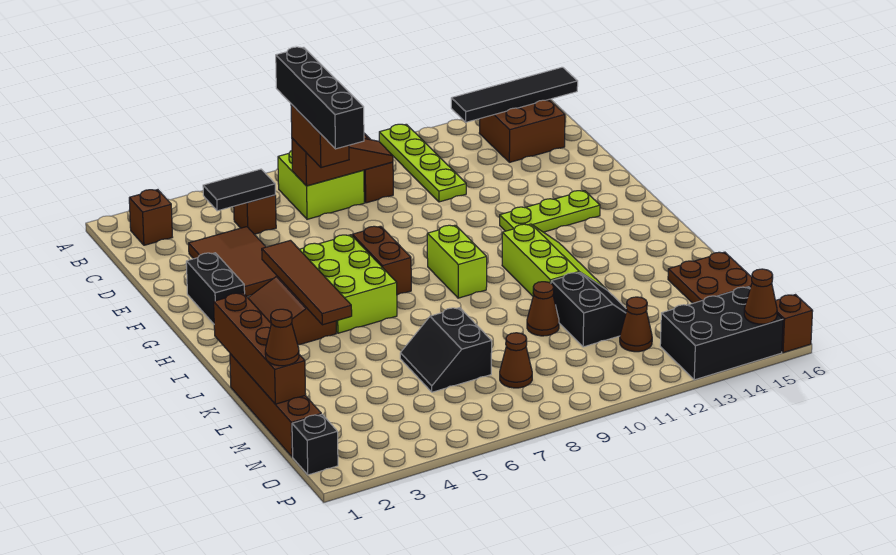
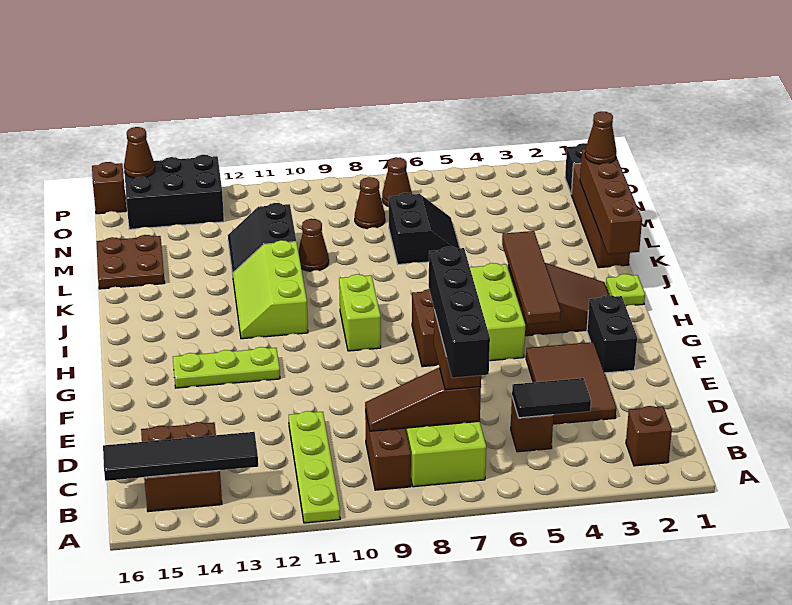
none -> lime 1x1 plate [606,274,645,306]
brown 1x1 cone [620,297,652,352] -> brown 1x1 cone moved to [382,157,412,207]

